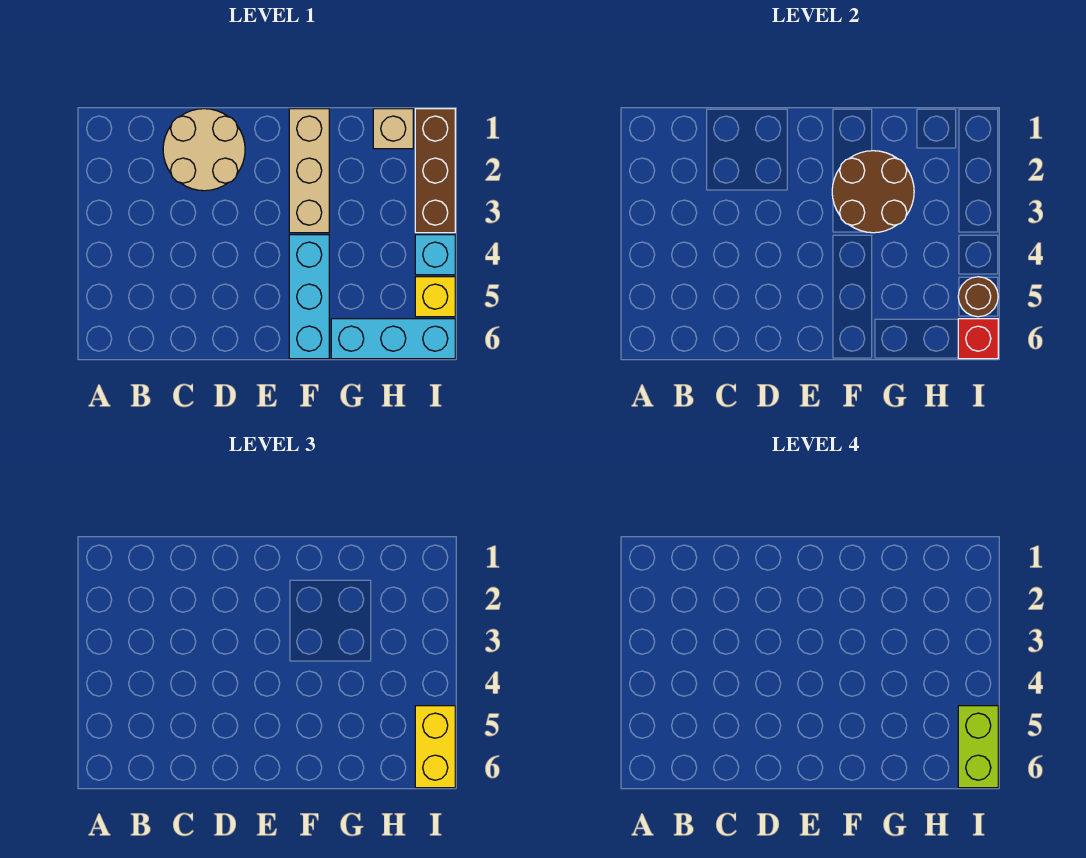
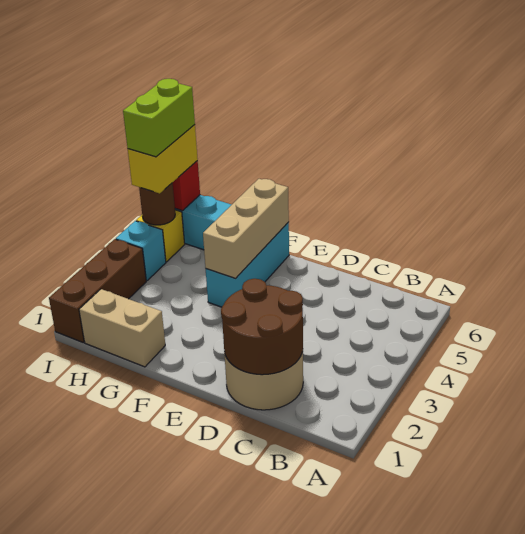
tan 1x3 brick [289,109,329,233] -> tan 1x3 brick moved to [203,179,289,279]
brown 2x2 round brick [832,151,914,233] -> brown 2x2 round brick moved to [221,279,303,375]
tan 1x1 brick [373,109,413,149] -> tan 1x2 brick [79,289,165,367]

